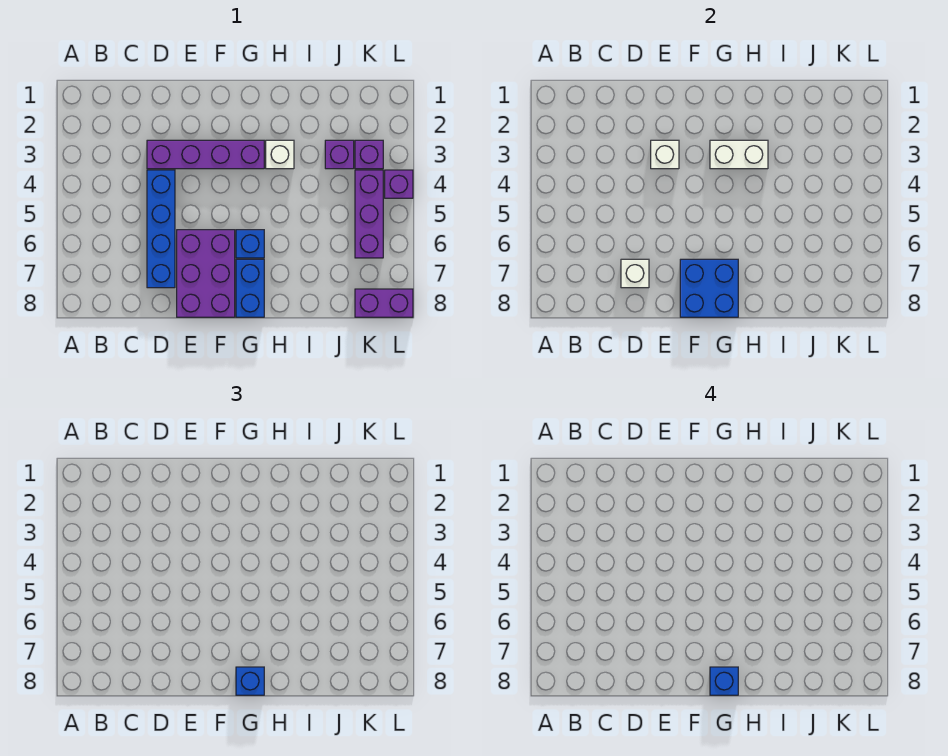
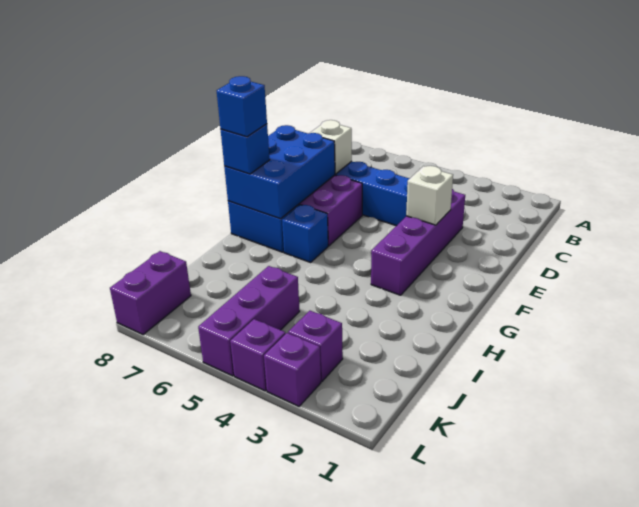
blue 2x2 brick [680,259,738,317] -> blue 2x3 brick [224,125,335,219]
white 1x2 brick [710,140,768,169] -> none
white 1x1 brick [266,140,294,169] -> none
purple 1x1 brick [325,140,354,169] -> purple 1x1 brick moved to [264,333,321,406]
purple 1x3 brick [355,170,383,258] -> purple 1x3 brick turned to [198,266,300,376]

